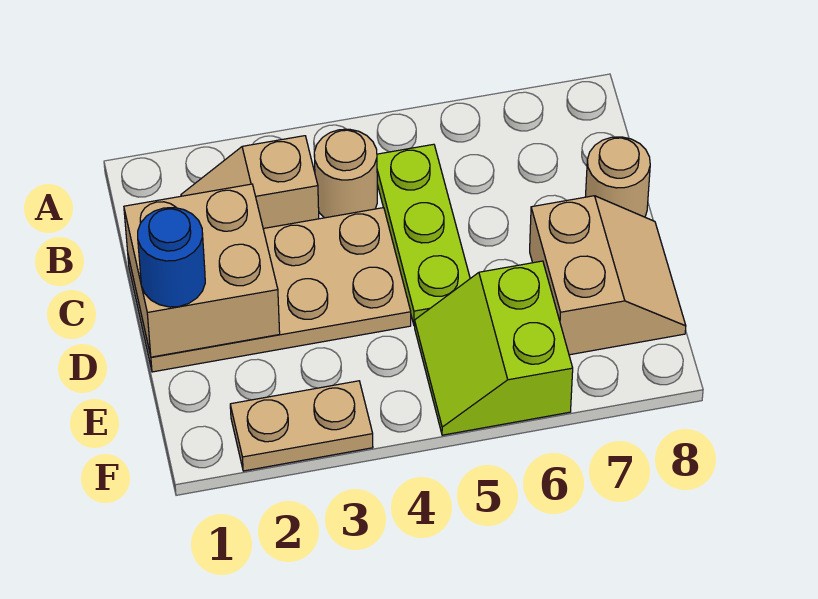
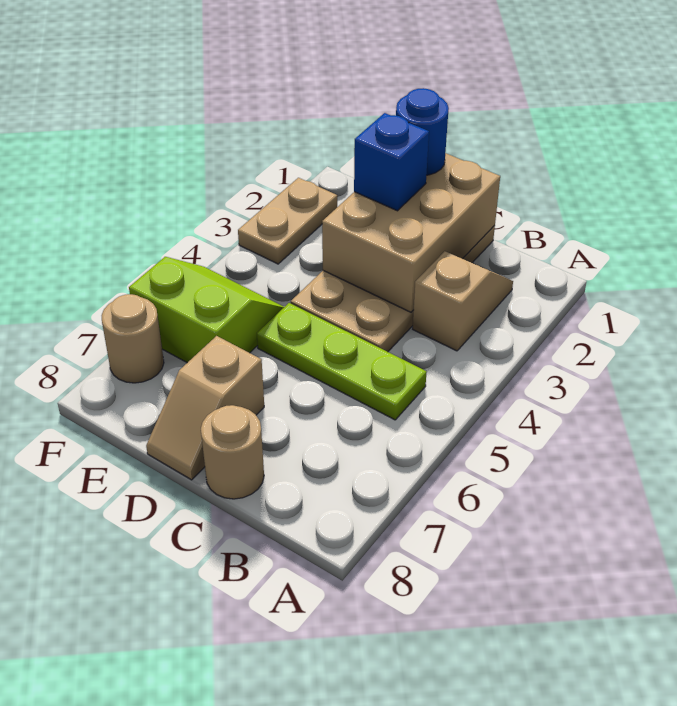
tan 1x1 round brick [314,129,377,218] -> tan 1x1 round brick moved to [102,294,164,383]
tan 2x2 brick [124,184,280,357] -> tan 2x3 brick [322,153,500,312]
none -> blue 1x1 brick [354,113,429,211]
tan 2x2 slope [530,196,686,355] -> tan 1x2 slope [146,336,264,480]

